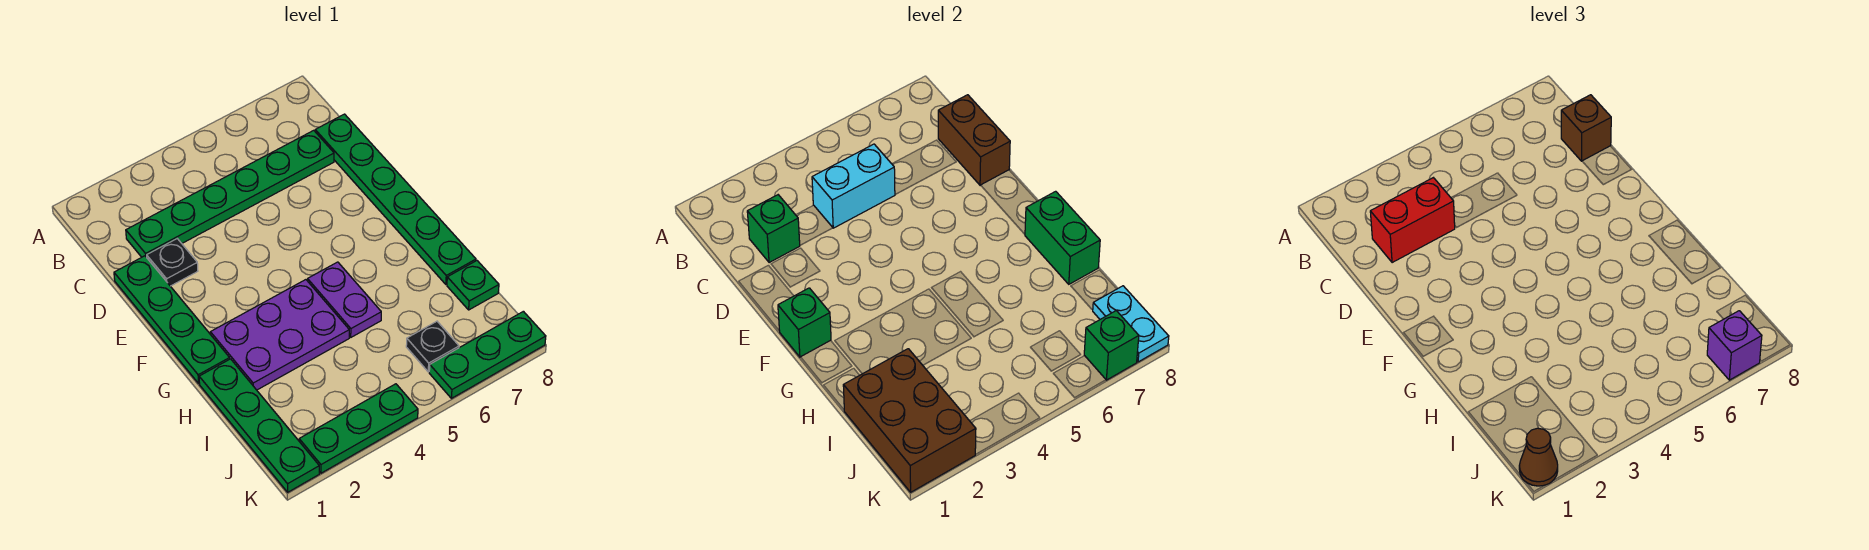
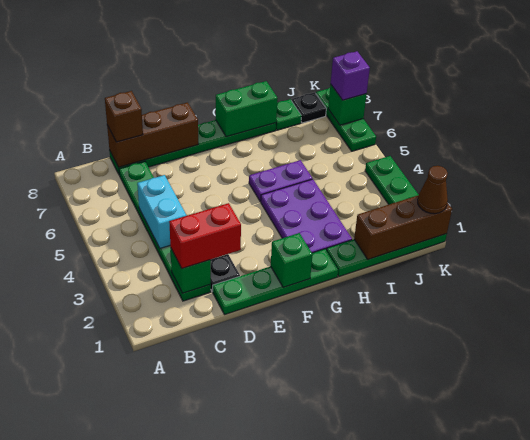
red 1x2 brick [1370,178,1455,263] -> red 1x2 brick turned to [169,203,241,268]
brown 1x2 brick [938,95,1010,185] -> brown 1x3 brick [107,102,198,167]
brown 2x3 brick [843,349,976,492] -> brown 1x3 brick [354,196,452,259]
black 1x1 plate [406,321,459,372] -> black 1x1 plate moved to [291,92,326,123]
cyan 1x2 plate [1093,286,1169,362] -> none

